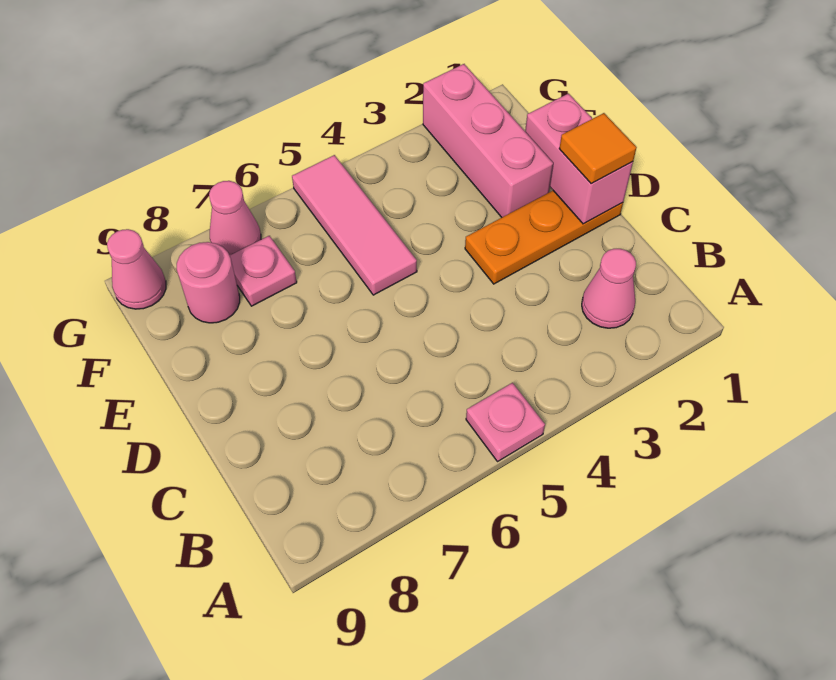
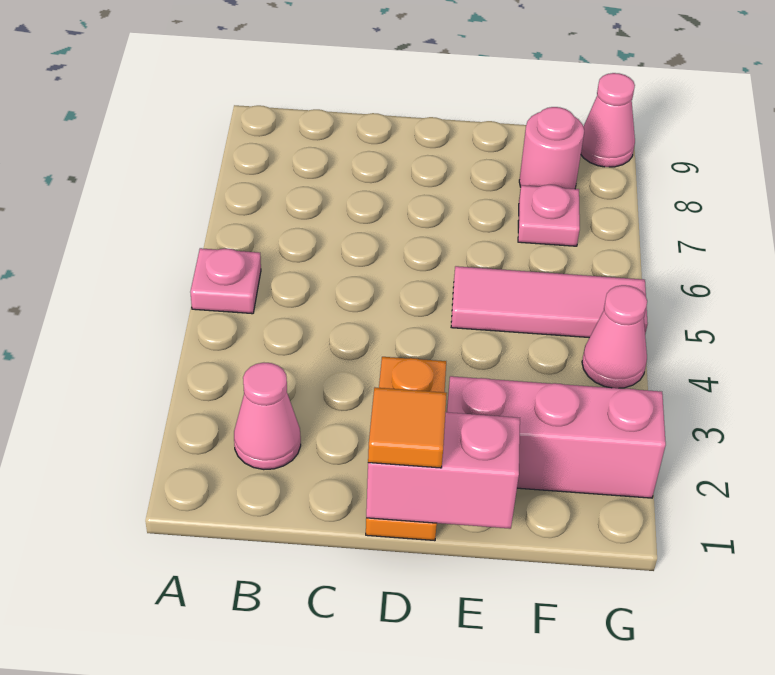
pink 1x1 cone [209,181,261,255] -> pink 1x1 cone moved to [582,285,647,388]

